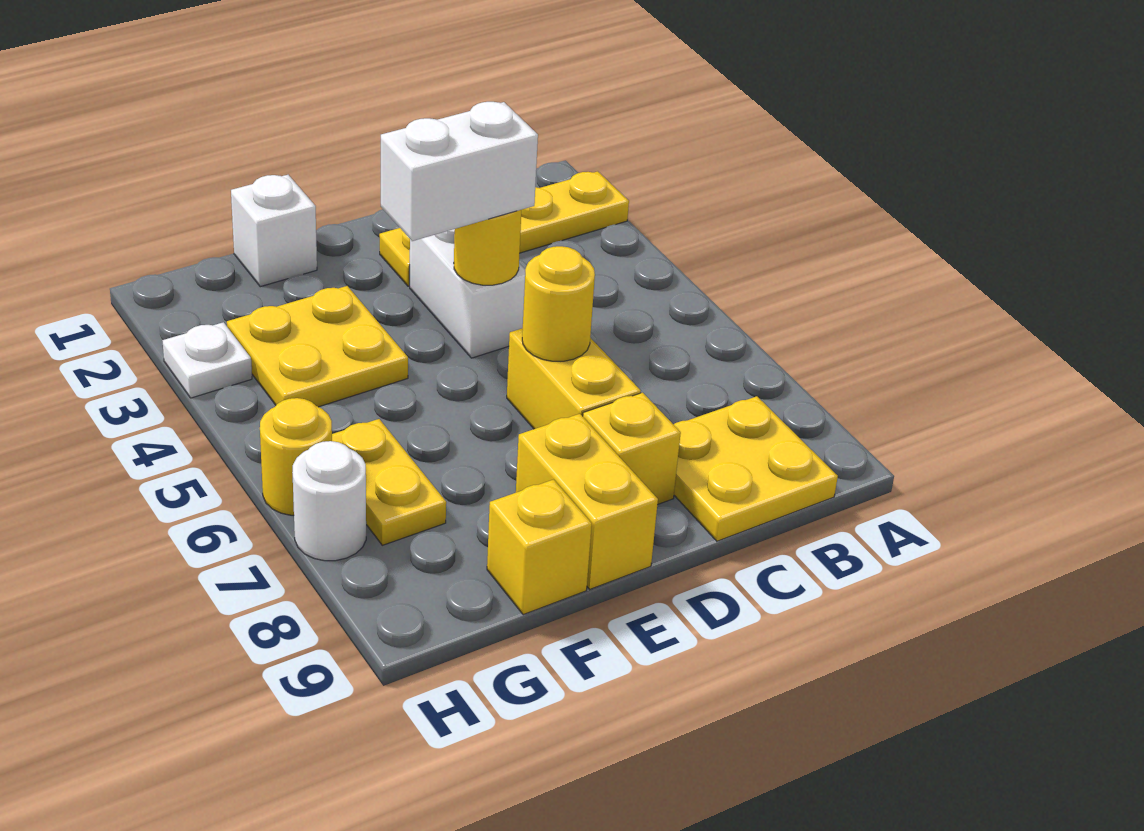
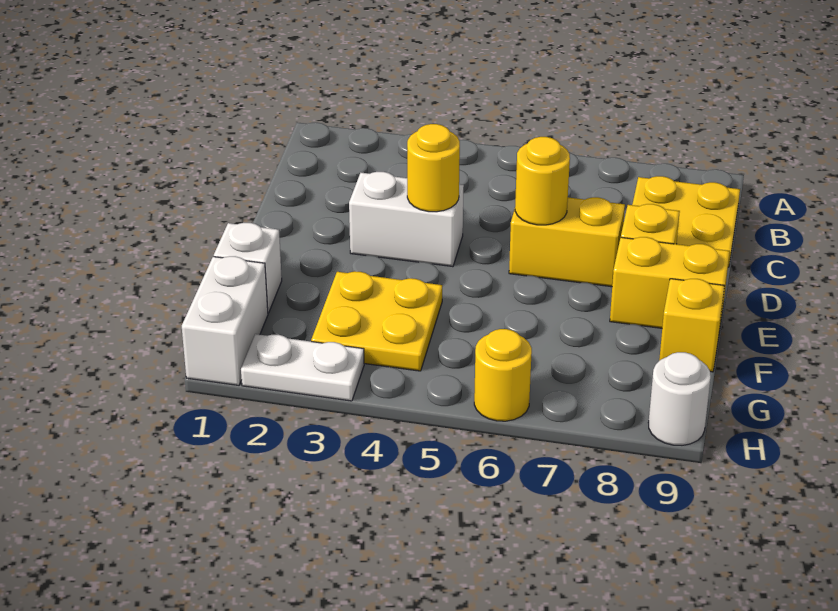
yellow 1x4 plate [379,171,629,286] -> none
white 1x2 brick [381,102,538,241] -> white 1x2 brick moved to [182,256,268,385]
yellow 1x2 plate [332,419,446,545] -> none
white 1x1 plate [163,322,252,398] -> white 1x2 plate [241,334,364,401]
white 1x1 round brick [292,441,366,561] -> white 1x1 round brick moved to [648,352,711,445]

